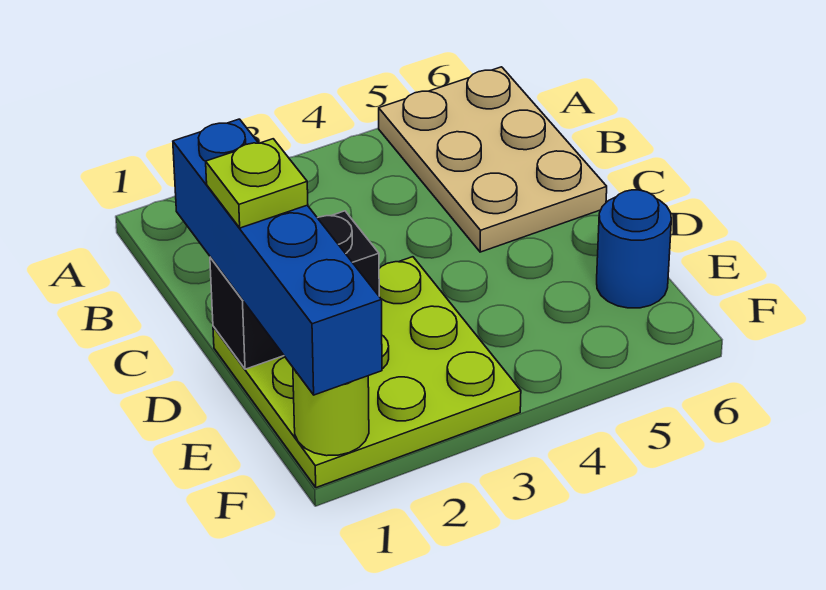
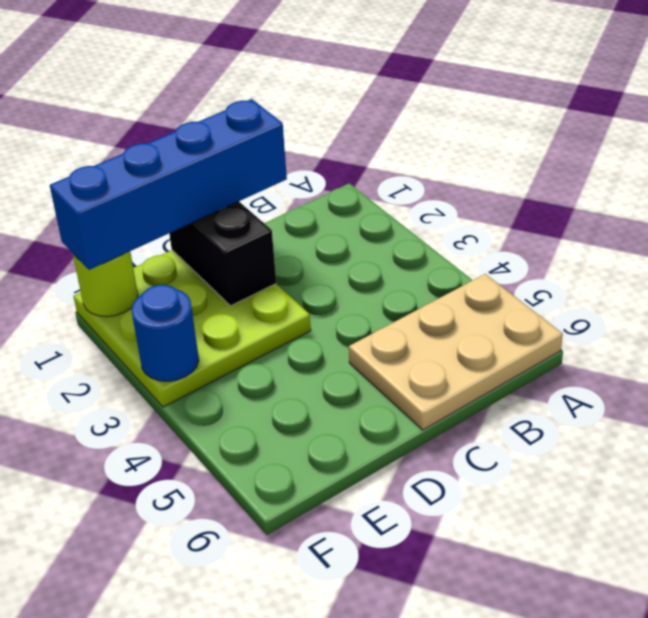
lime 1x1 plate [206,139,308,228] -> none
blue 1x1 round brick [597,190,671,308] -> blue 1x1 round brick moved to [132,285,199,381]

